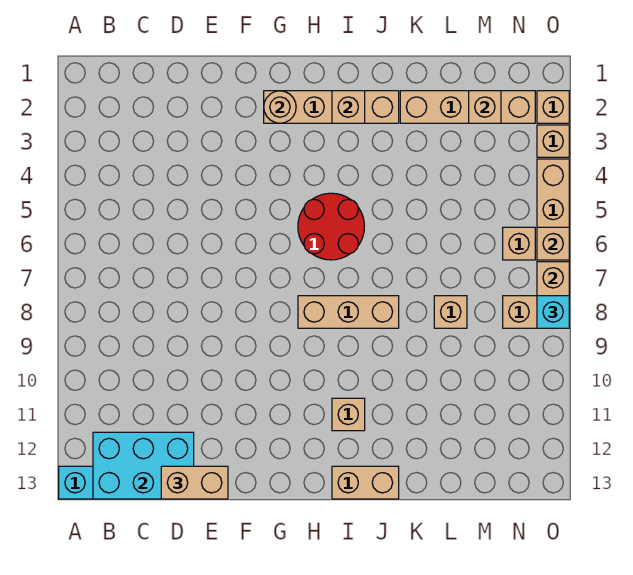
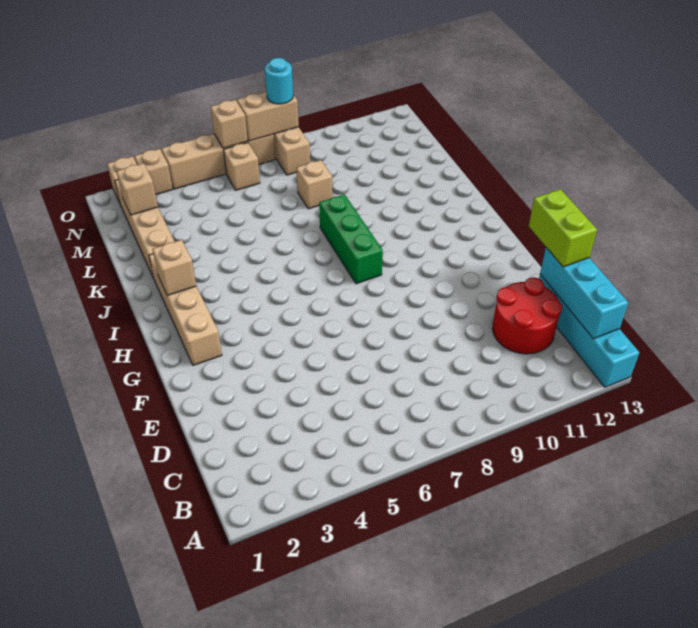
cyan 2x3 brick [93,432,194,499] -> cyan 1x3 brick [540,248,628,339]
tan 1x2 brick [161,466,228,499] -> lime 1x2 brick [529,189,597,267]
tan 1x1 round brick [264,91,296,123] -> none
red 2x2 round brick [298,193,364,260] -> red 2x2 round brick moved to [492,278,562,354]
tan 1x3 brick [298,296,399,328] -> green 1x3 brick [319,194,383,284]
tan 1x1 brick [332,398,365,431] -> none
tan 1x2 brick [332,466,399,499] -> none
cyan 1x1 brick [537,296,569,328] -> cyan 1x1 round brick [265,58,293,104]

